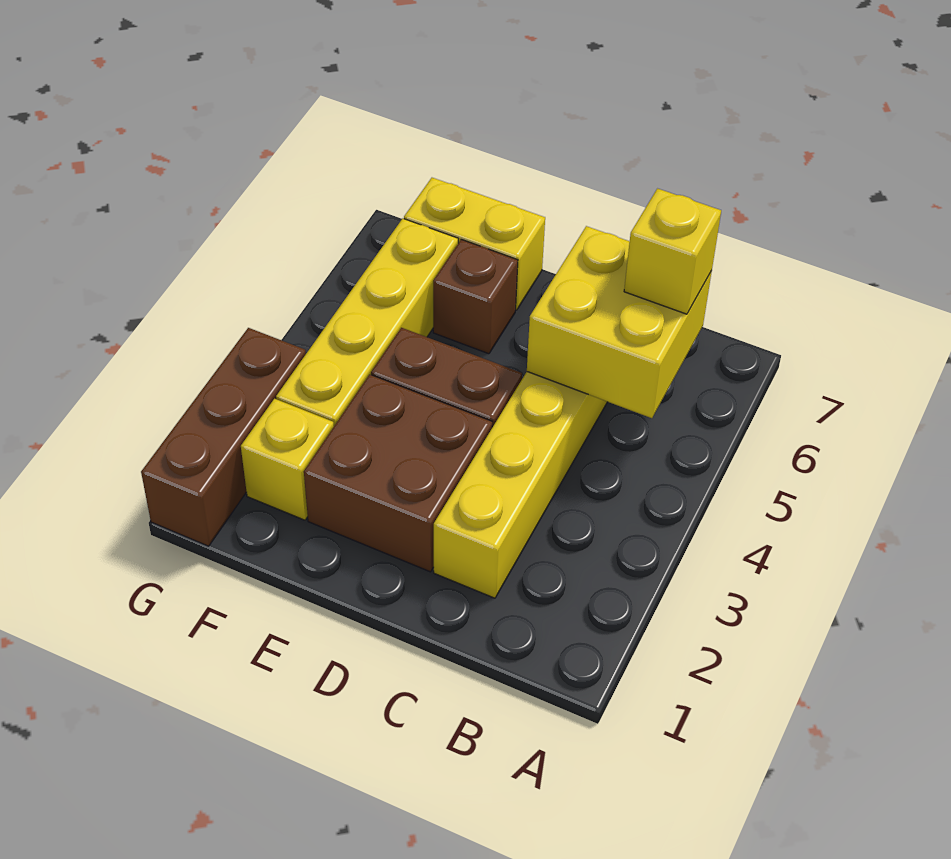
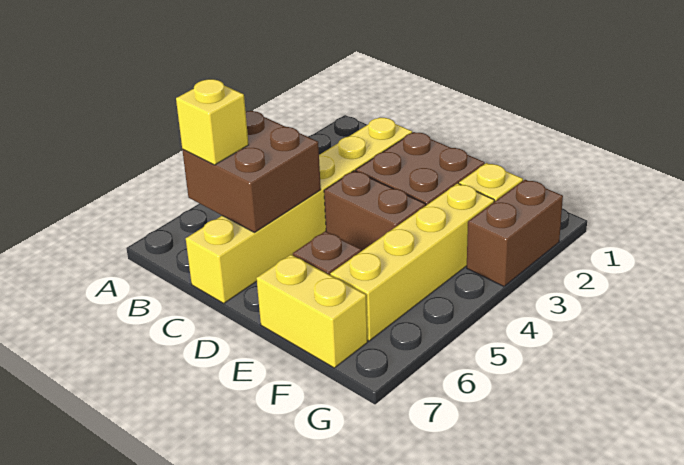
yellow 2x2 brick [527,226,712,418] -> brown 2x2 brick [182,111,321,232]
brown 1x3 brick [141,328,306,546] -> brown 1x2 brick [467,180,563,286]

